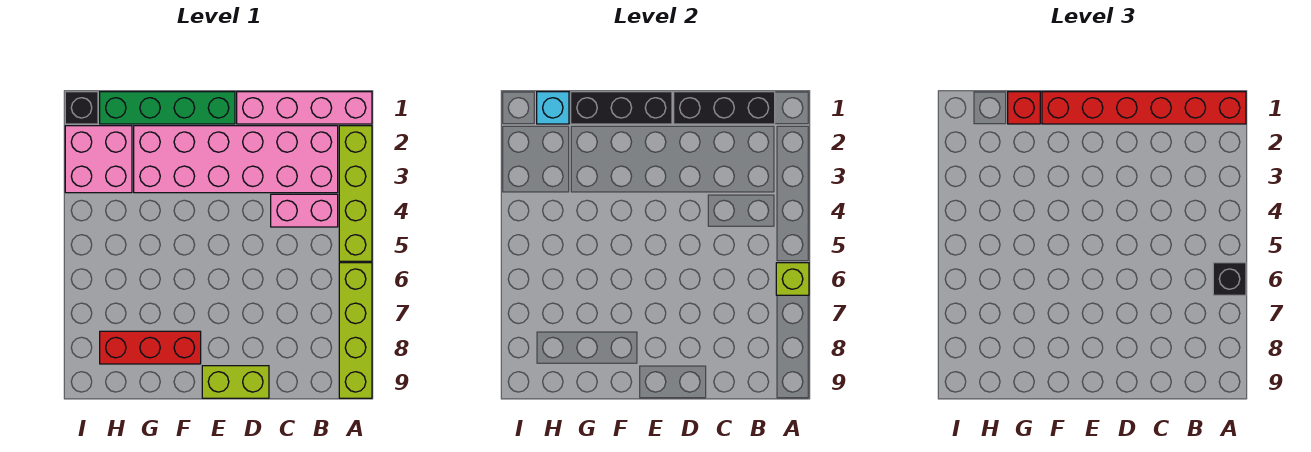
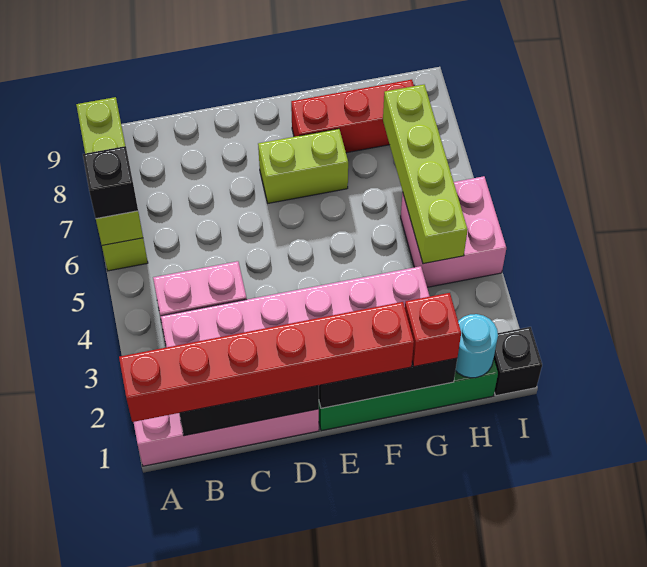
lime 1x4 brick [339,126,372,261] -> lime 1x4 brick moved to [383,85,468,264]
lime 1x2 brick [202,366,269,398] -> lime 1x2 brick moved to [258,129,348,203]
cyan 1x1 brick [537,92,569,124] -> cyan 1x1 round brick [455,314,498,378]
pink 2x2 brick [65,126,132,193] -> pink 2x2 brick moved to [401,176,506,287]

